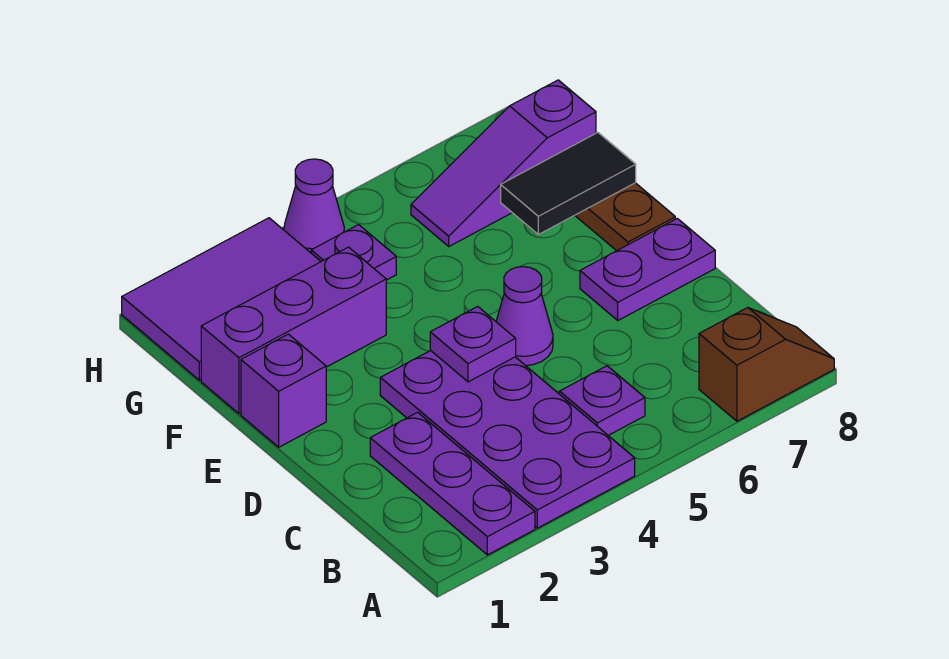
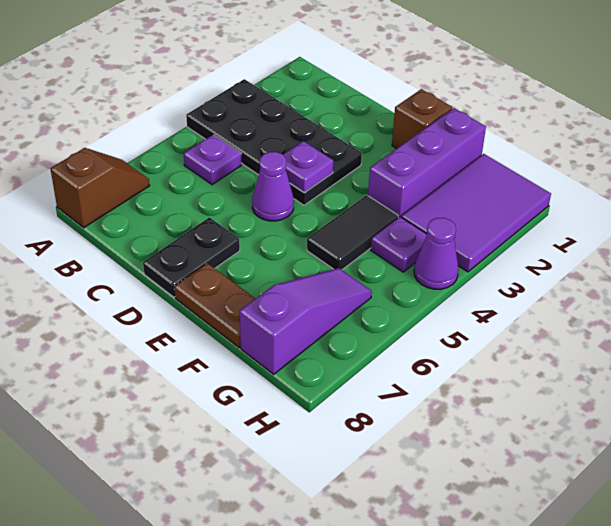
purple 1x3 plate [370,412,535,555] -> none
purple 2x4 plate [380,351,635,528] -> black 2x4 plate [186,79,362,205]
brown 1x2 slope [699,308,834,421] -> brown 1x2 slope turned to [50,148,150,228]
purple 1x2 plate [580,218,715,320] -> black 1x2 plate [143,217,240,297]
purple 1x1 brick [241,334,326,447] -> brown 1x1 brick [392,89,452,149]
black 1x2 tile [501,133,636,235] -> black 1x2 tile moved to [307,195,398,270]

